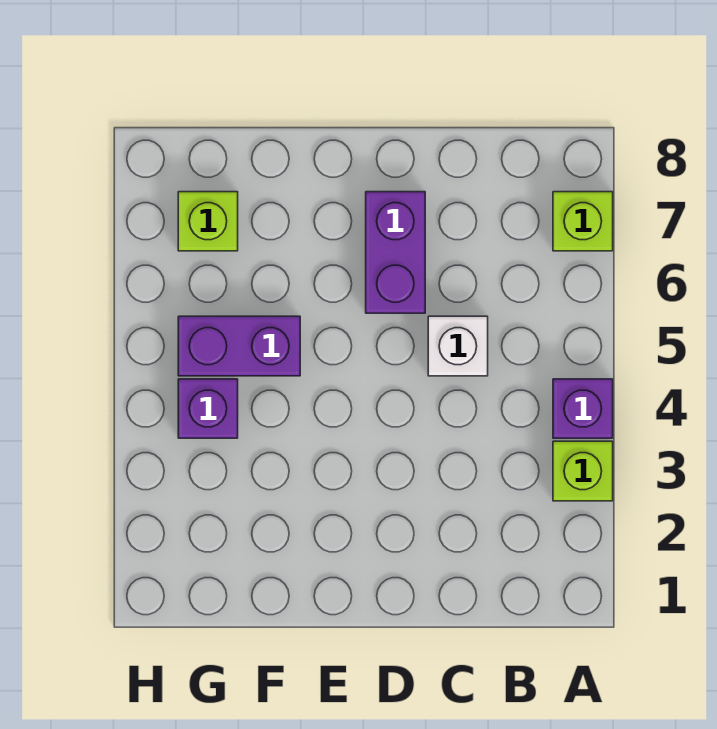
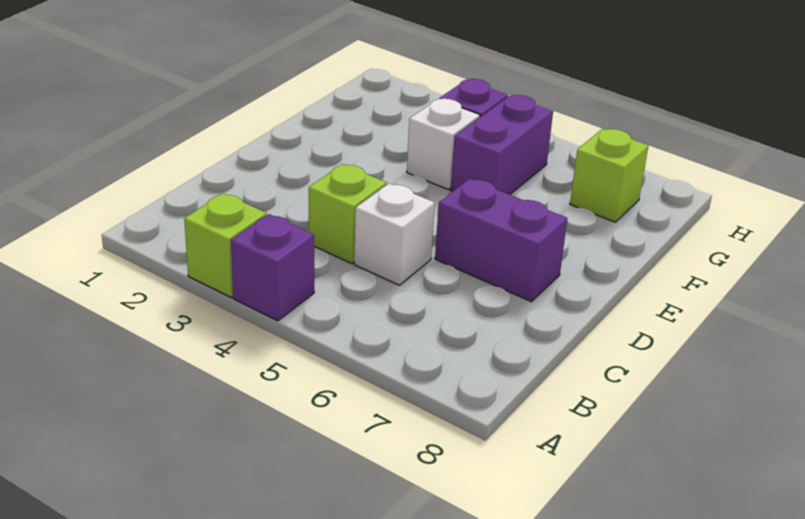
lime 1x1 brick [553,192,613,251] -> lime 1x1 brick moved to [309,164,387,264]
none -> white 1x1 brick [407,99,480,189]

